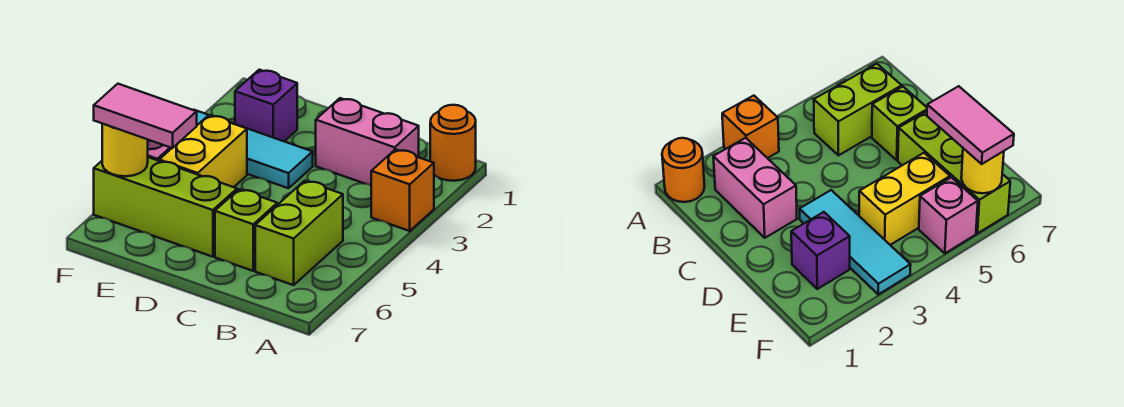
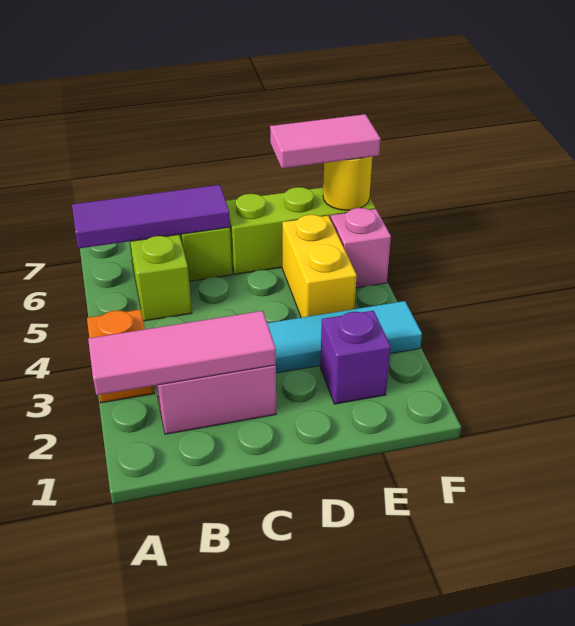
orange 1x1 round brick [430,105,476,181] -> none
none -> pink 1x3 tile [88,311,276,395]
none -> purple 1x3 tile [72,185,230,248]

